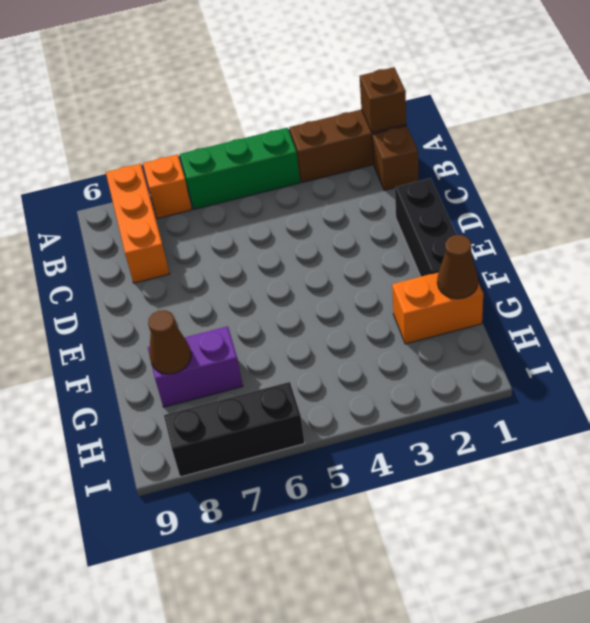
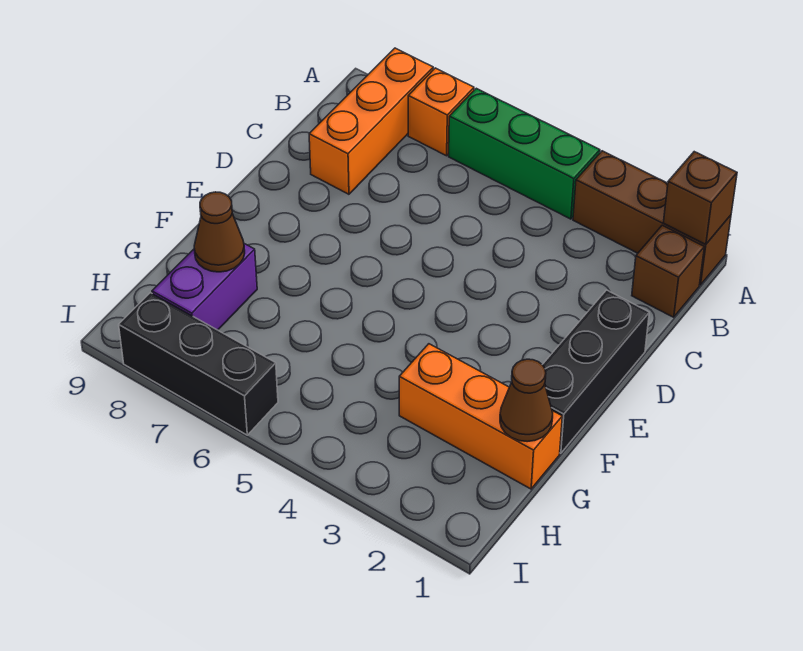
orange 1x2 brick [392,272,483,344] -> orange 1x3 brick [399,344,562,489]
purple 1x2 brick [148,326,243,407] -> purple 1x2 brick turned to [152,244,257,330]

